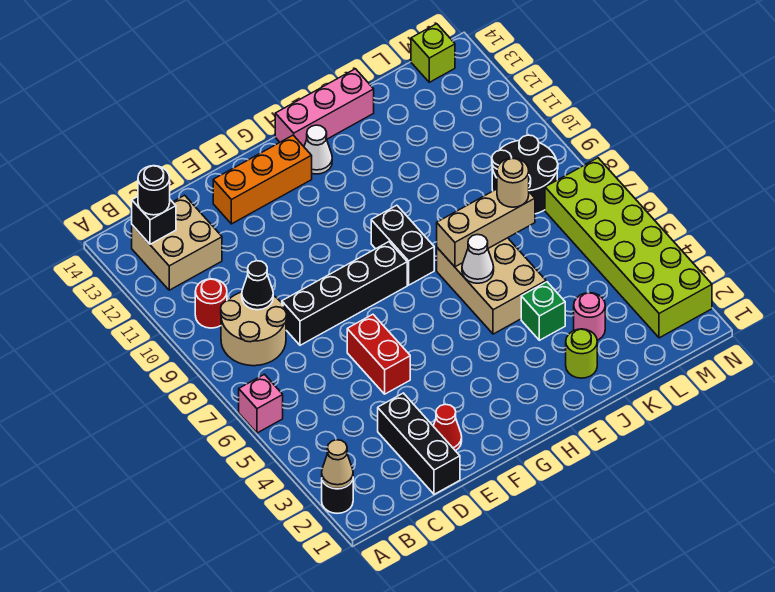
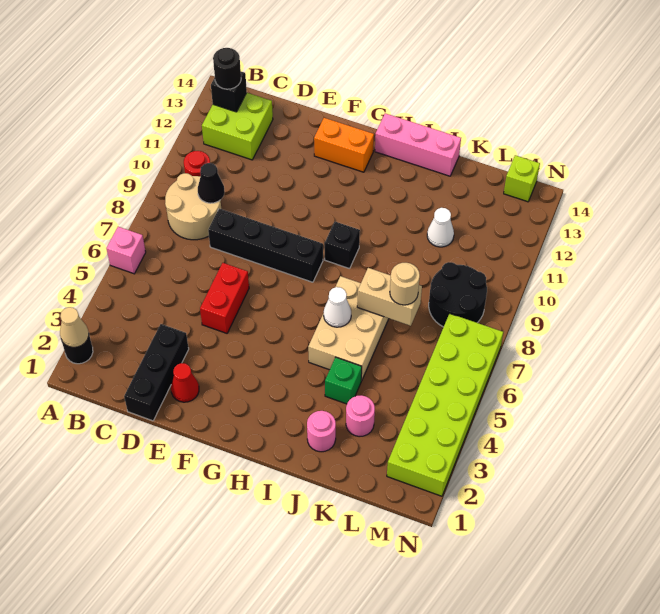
tan 2x2 brick [132,195,222,290] -> lime 2x2 brick [202,93,273,160]
orange 1x3 brick [213,135,312,224] -> orange 1x2 brick [314,118,374,172]
black 1x2 brick [371,205,434,285] -> black 1x1 brick [325,221,360,269]
white 1x1 cone [304,125,332,174] -> white 1x1 cone moved to [427,208,454,247]
tan 1x3 brick [437,189,535,267] -> tan 1x2 brick [357,268,422,326]
lime 1x1 round brick [566,329,597,378] -> pink 1x1 round brick [307,411,336,452]

